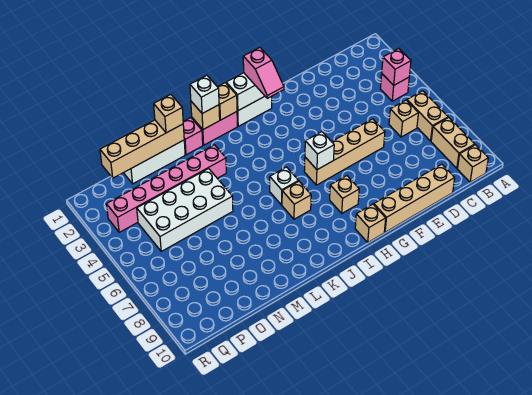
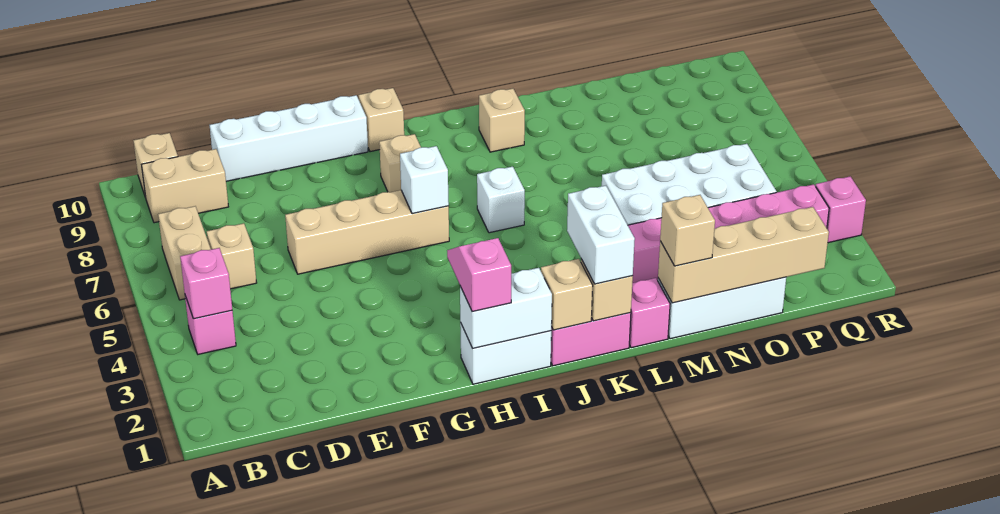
tan 1x2 brick [431,118,475,168] -> tan 1x2 brick turned to [141,149,228,223]
tan 1x4 brick [374,164,455,232] -> white 1x4 brick [210,95,368,181]
tan 1x1 brick [282,181,311,219] -> tan 1x1 brick moved to [479,89,525,152]
white 1x1 brick [190,76,219,113] -> white 1x2 brick [567,186,635,284]
none -> pink 1x1 brick [816,176,866,243]

